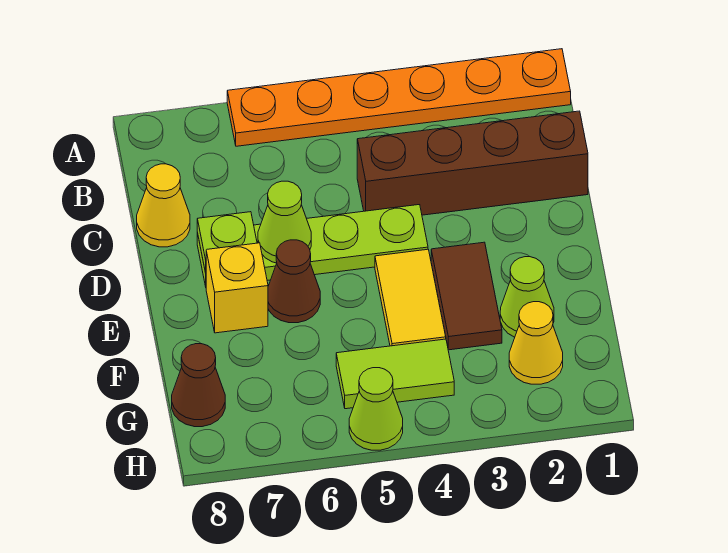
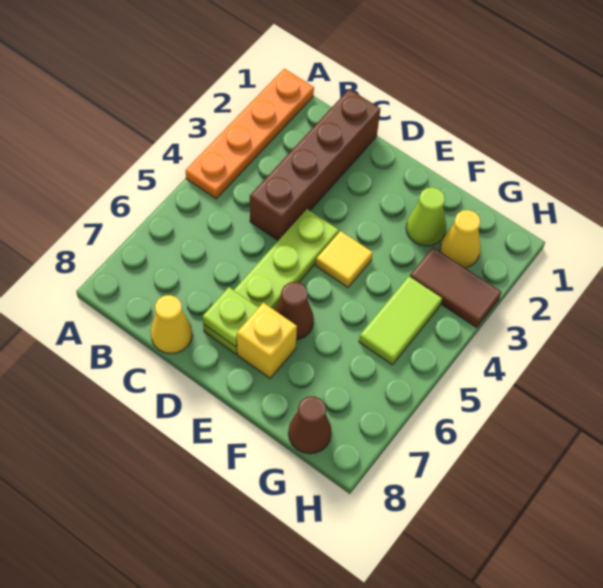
orange 1x6 plate [227,49,571,146] -> orange 1x4 plate [185,69,314,199]
lime 1x1 cone [258,181,311,263] -> none
brown 1x2 tile [431,242,502,350] -> brown 1x2 tile moved to [410,247,501,328]
yellow 1x2 tile [375,249,446,346] -> yellow 1x1 tile [316,231,373,287]
lime 1x1 cone [349,368,403,450] -> none

